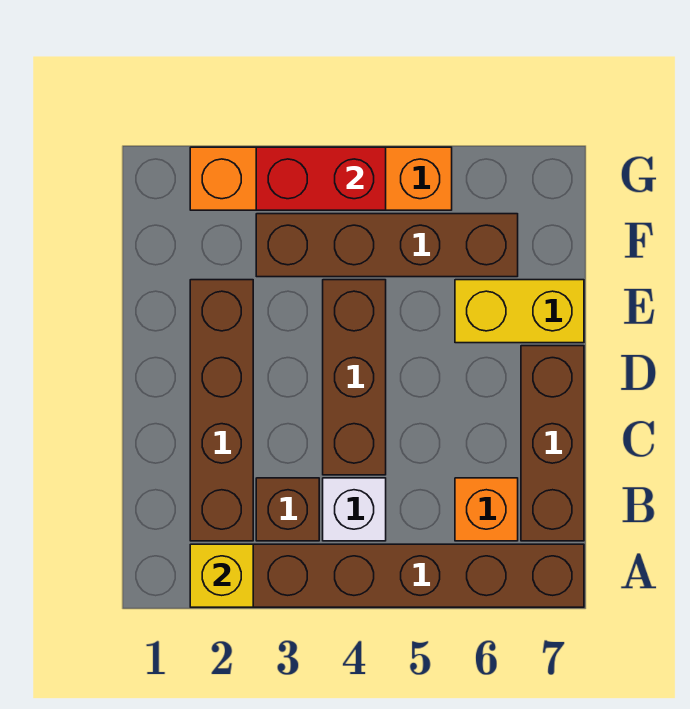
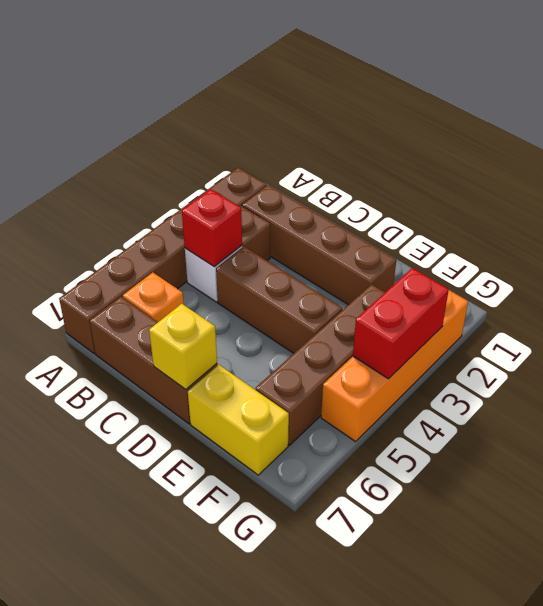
yellow 1x1 brick [190,544,253,607] -> yellow 1x1 brick moved to [149,304,217,389]
none -> red 1x1 brick [182,189,242,267]
yellow 1x2 brick [455,280,584,343] -> yellow 1x2 brick turned to [188,365,289,475]

